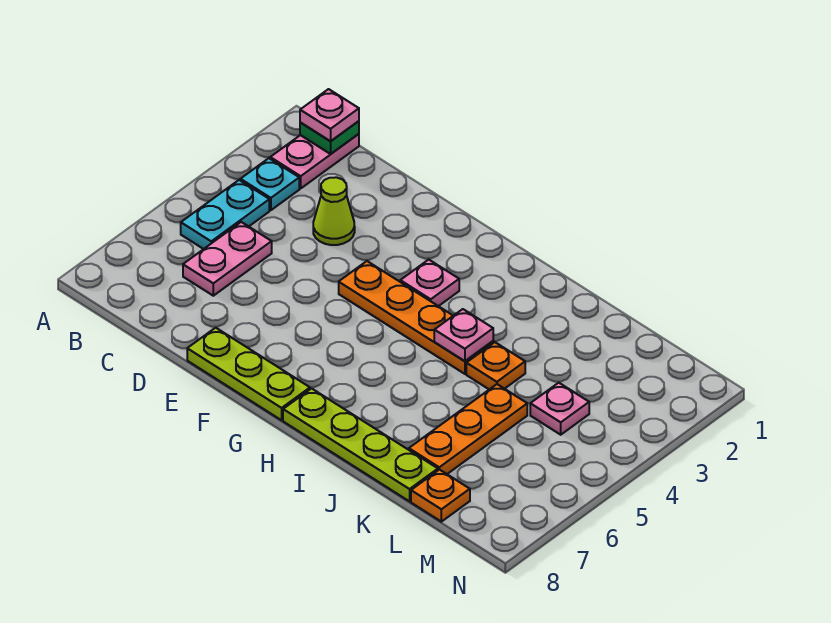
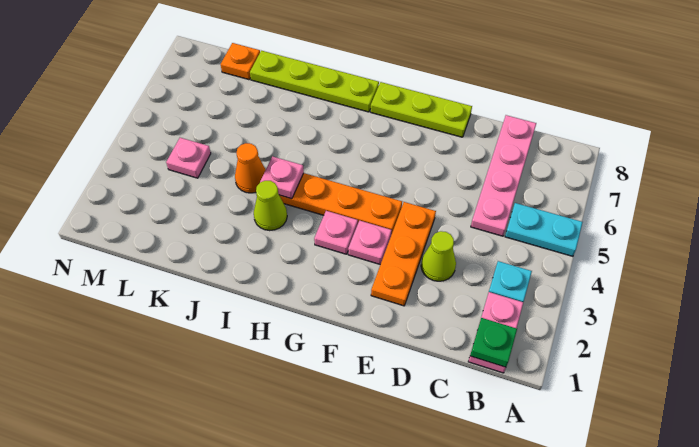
pink 1x1 plate [300,89,359,141] -> pink 1x1 plate moved to [348,221,392,265]
cyan 1x2 plate [181,180,269,249] -> cyan 1x2 plate turned to [505,203,583,256]
pink 1x2 plate [183,222,272,296] -> pink 1x4 plate [471,115,536,236]
none -> lime 1x1 cone [254,181,287,231]
orange 1x1 plate [466,342,525,389] -> orange 1x1 cone [235,143,266,193]
orange 1x3 plate [409,384,527,474] -> orange 1x3 plate moved to [371,202,436,306]

